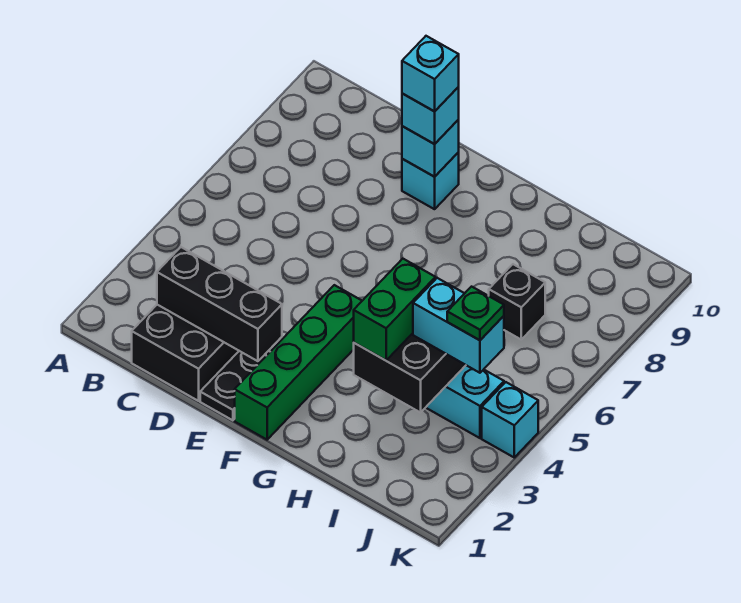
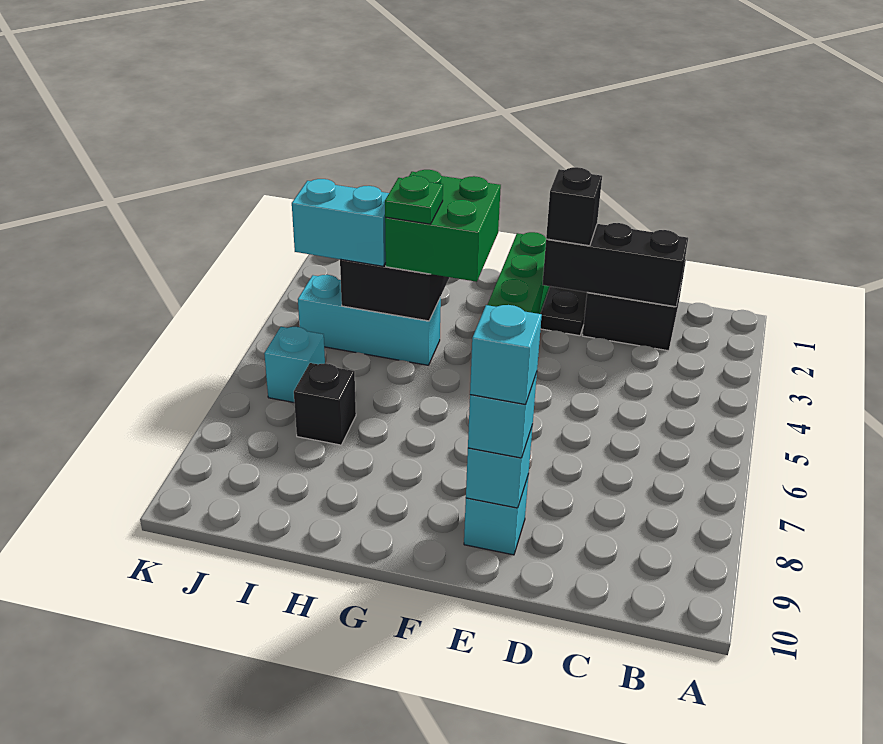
none -> black 1x1 brick [546,167,602,246]
green 1x2 brick [354,259,435,360] -> green 2x2 brick [385,170,501,282]
green 1x1 plate [447,287,504,340] -> green 1x1 plate moved to [385,176,443,224]
cyan 1x1 brick [482,382,538,457] -> cyan 1x1 brick moved to [264,327,325,403]

